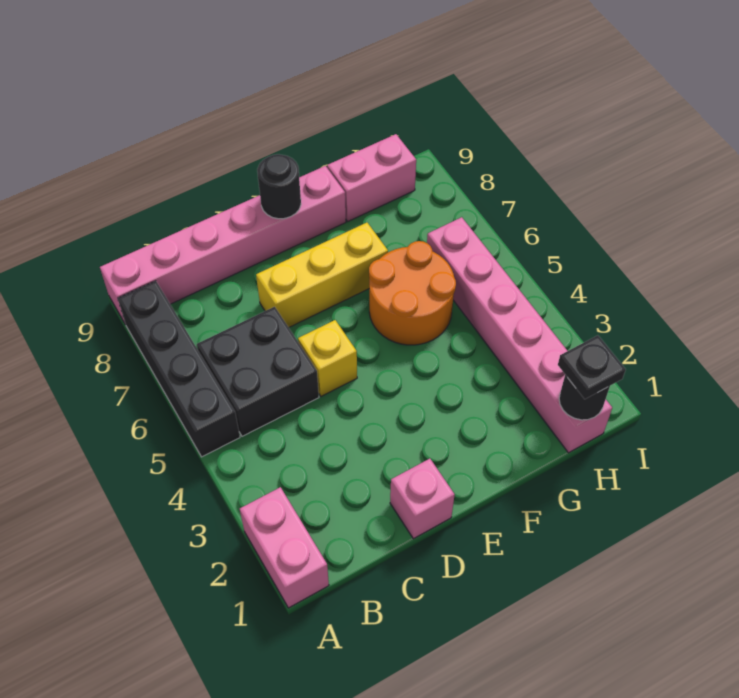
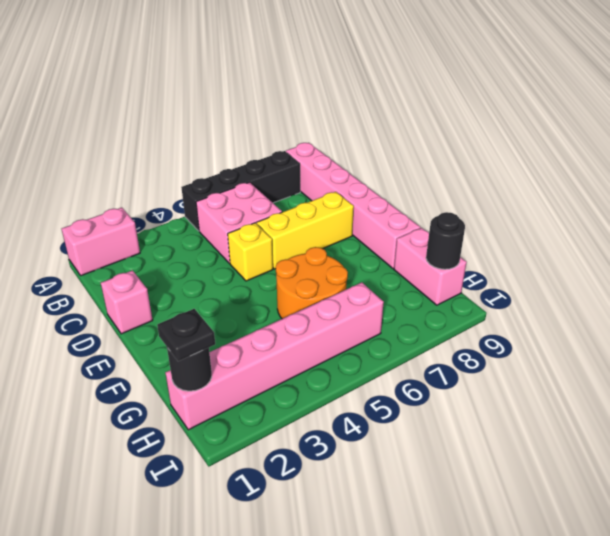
black 2x2 brick [197,307,319,436] -> pink 2x2 brick [196,182,282,263]
yellow 1x3 brick [256,223,388,327] -> yellow 1x3 brick turned to [257,192,354,269]
black 1x1 round brick [257,154,301,219] -> black 1x1 round brick moved to [426,212,465,269]

